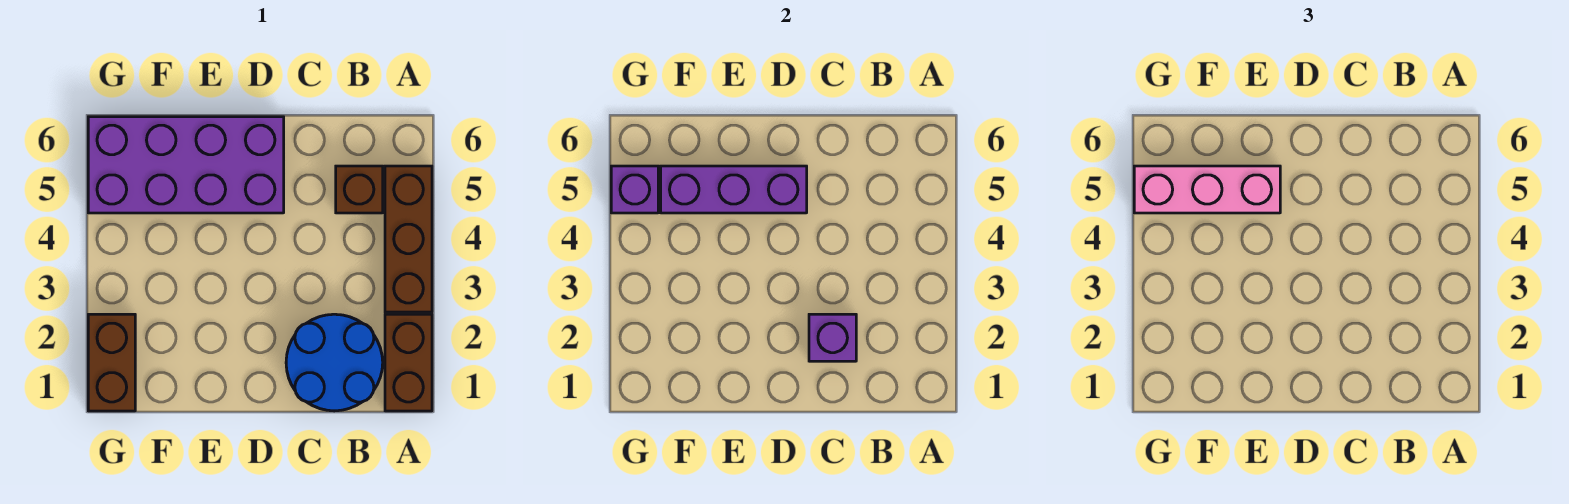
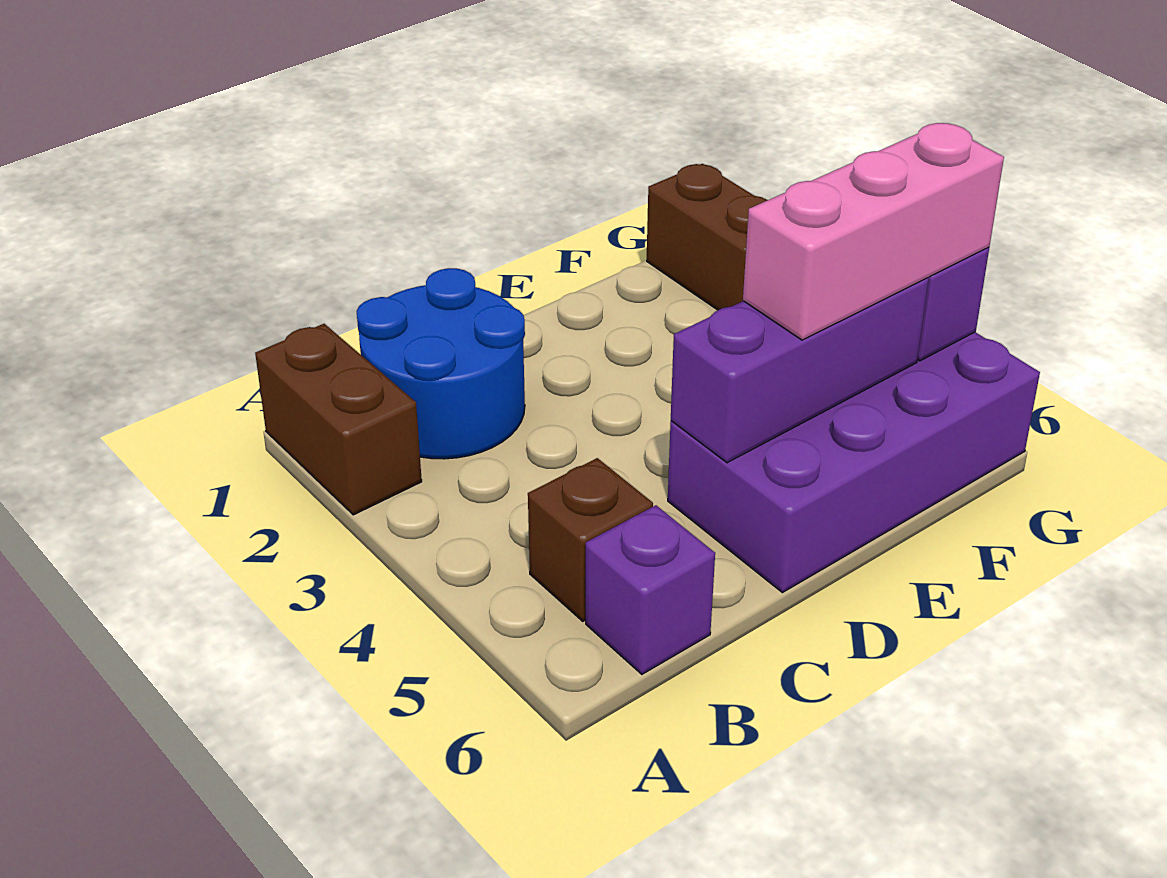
brown 1x3 brick [385,166,432,312] -> none
purple 1x1 brick [809,314,856,361] -> purple 1x1 brick moved to [586,505,715,674]

